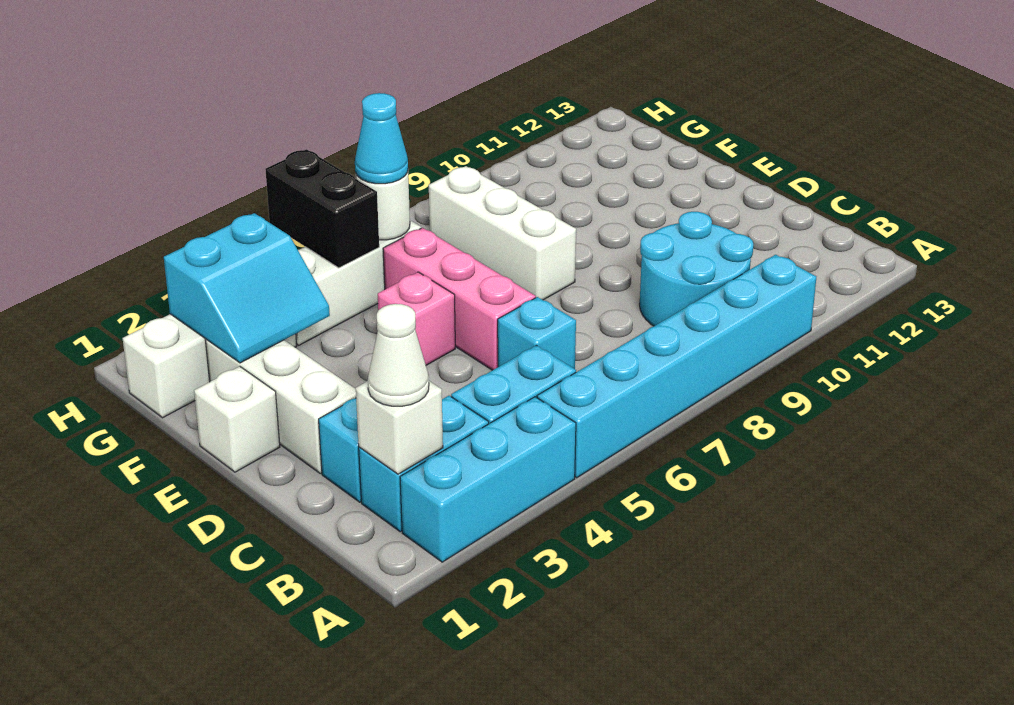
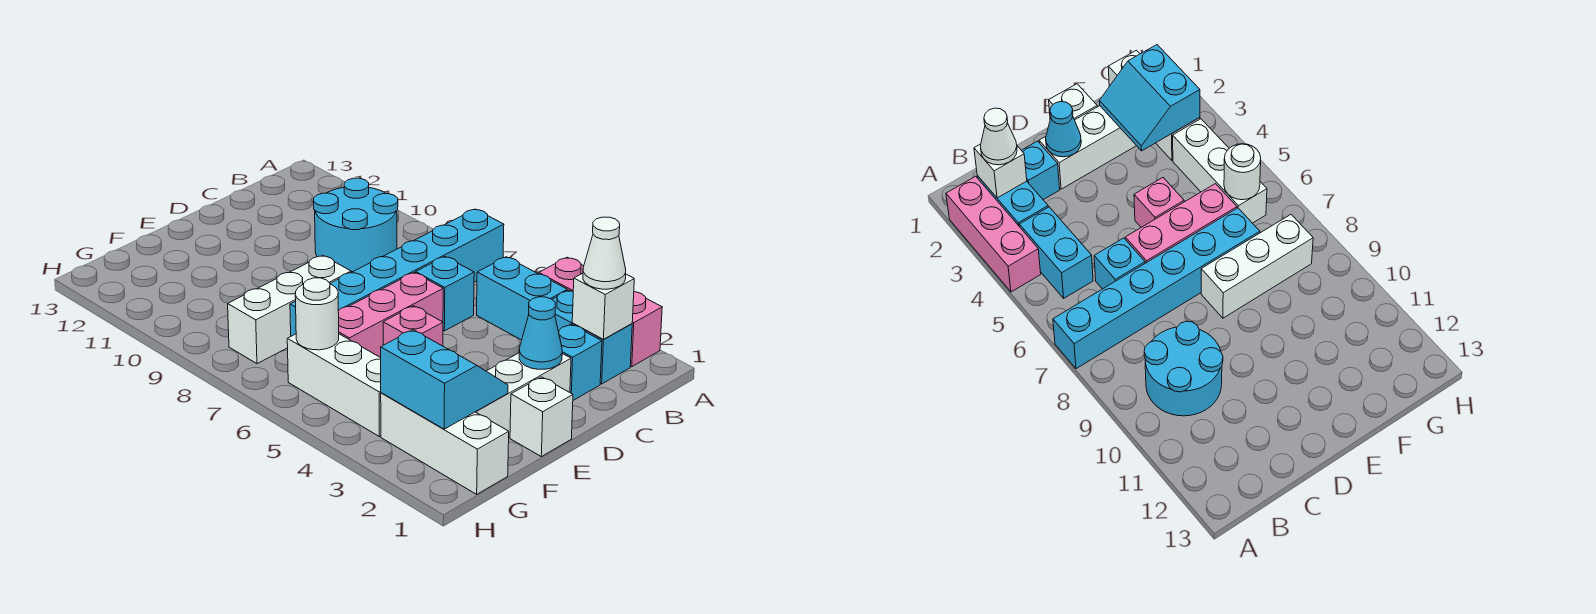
cyan 1x3 brick [400,397,576,562] -> pink 1x3 brick [539,257,662,367]
cyan 1x6 brick [537,255,816,478] -> cyan 1x6 brick turned to [290,209,504,336]
black 1x2 brick [265,149,379,268] -> none
cyan 1x1 cone [355,93,408,184] -> cyan 1x1 cone moved to [519,297,562,369]

